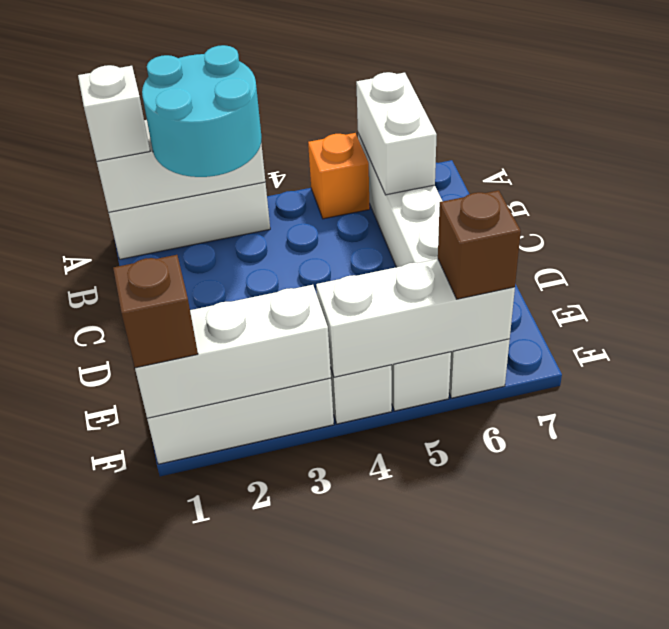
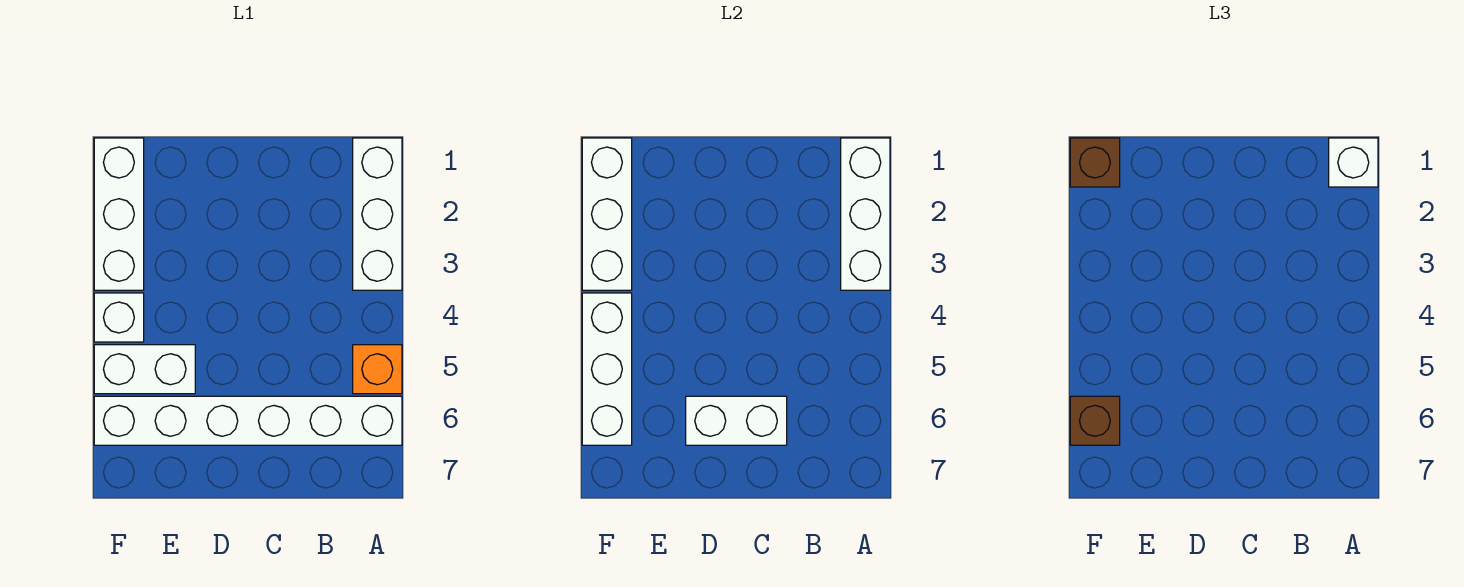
cyan 2x2 round brick [142,45,262,177] -> none
white 1x2 brick [356,72,437,195] -> white 1x2 brick moved to [686,396,787,445]

